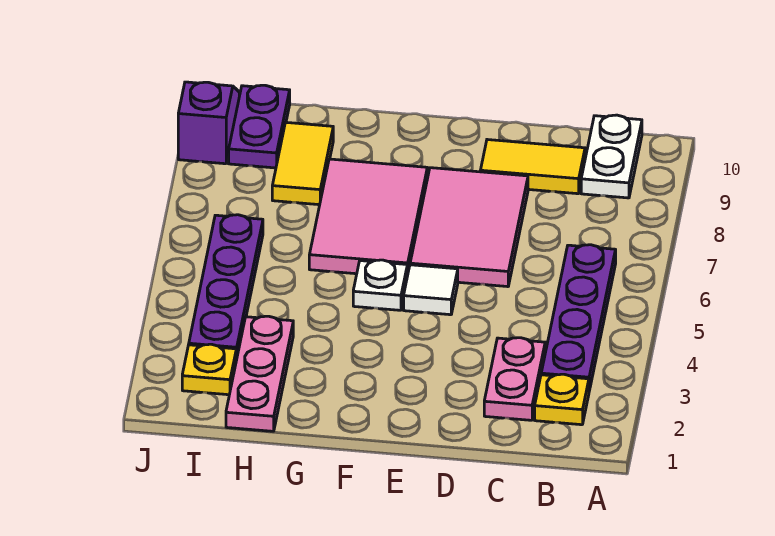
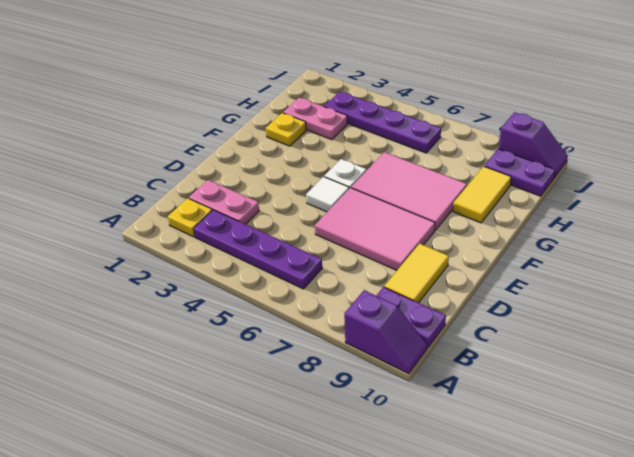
none -> purple 1x2 slope [344,290,427,374]
white 1x2 plate [581,115,642,198] -> purple 1x2 plate [376,287,446,348]
pink 1x3 plate [226,316,293,431] -> pink 1x2 plate [283,98,348,140]
yellow 1x2 tile [272,122,333,205] -> yellow 1x2 tile turned to [453,166,511,223]
yellow 1x1 plate [182,344,236,395] -> yellow 1x1 plate moved to [266,113,306,146]

